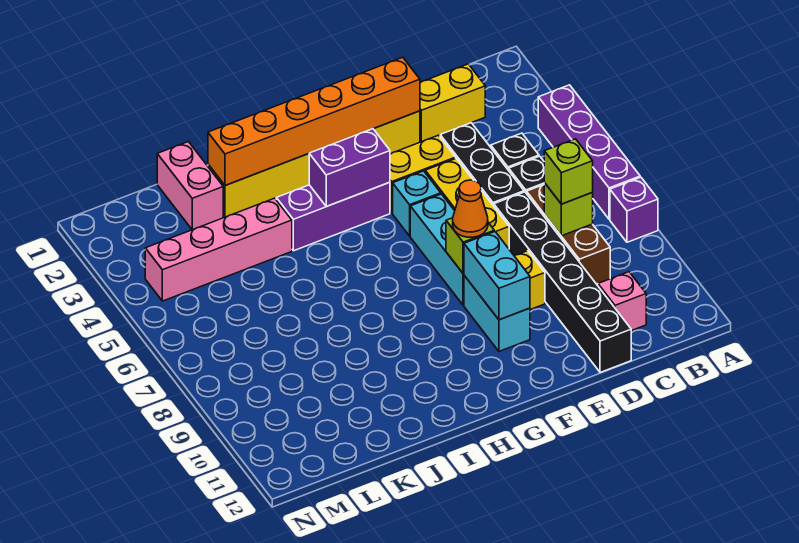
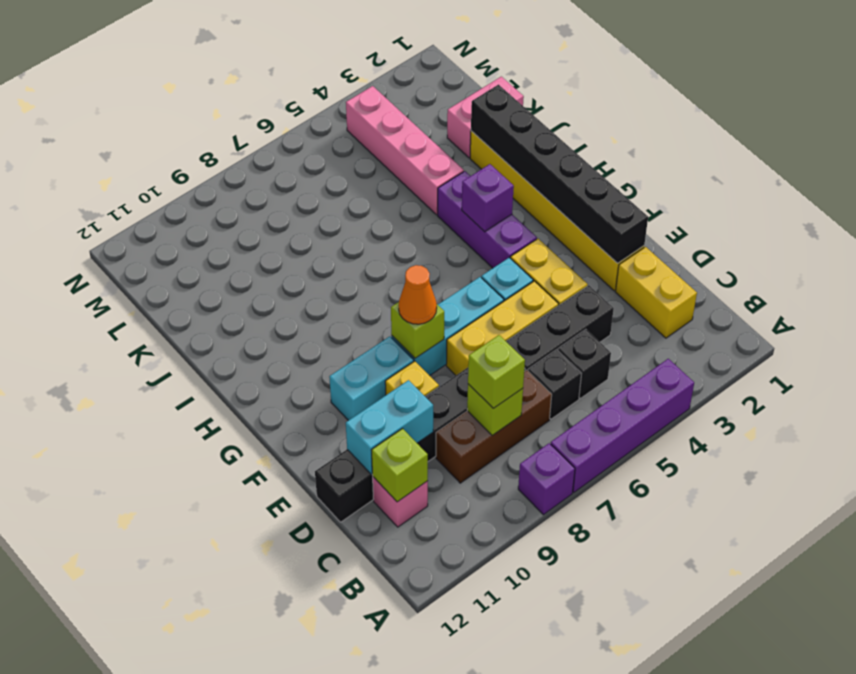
none -> lime 1x1 brick [372,429,428,502]
orange 1x6 brick [208,57,420,186] -> black 1x6 brick [471,85,648,263]
cyan 1x2 brick [464,232,530,320] -> cyan 1x2 brick moved to [346,380,433,475]
purple 1x2 brick [309,129,390,206] -> purple 1x1 brick [462,164,514,232]

